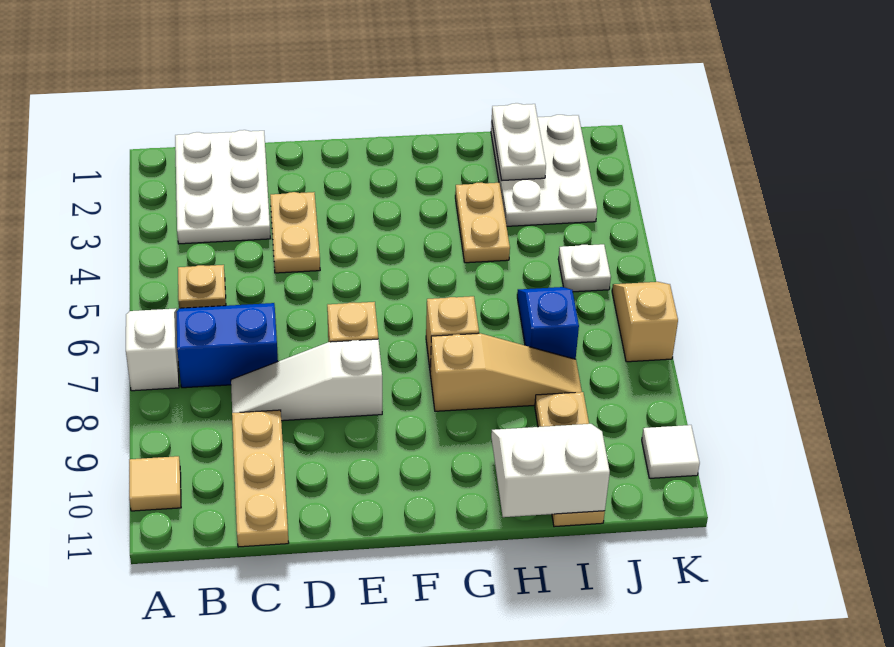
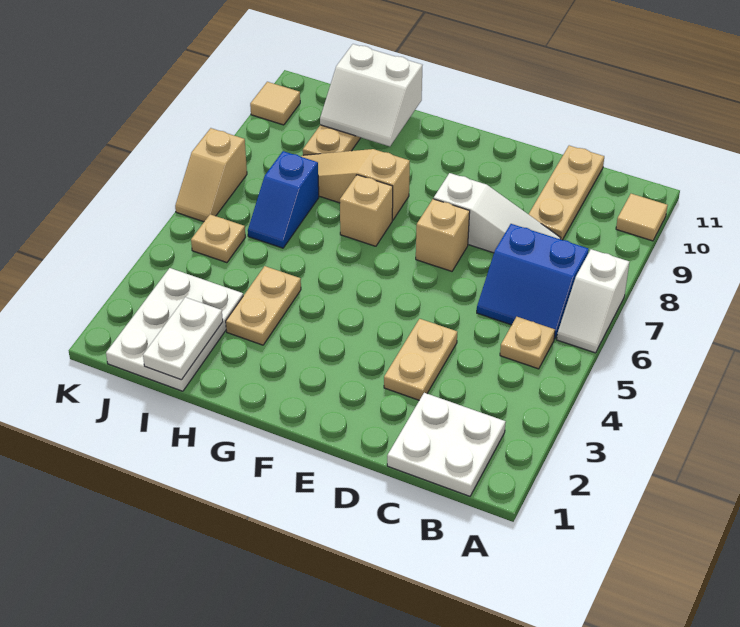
white 2x3 plate [175,130,271,244] -> white 2x2 plate [387,393,506,496]
white 1x1 plate [558,244,611,292] -> tan 1x1 plate [191,214,245,263]
white 1x1 tile [642,425,700,478] -> tan 1x1 tile [250,82,300,125]

